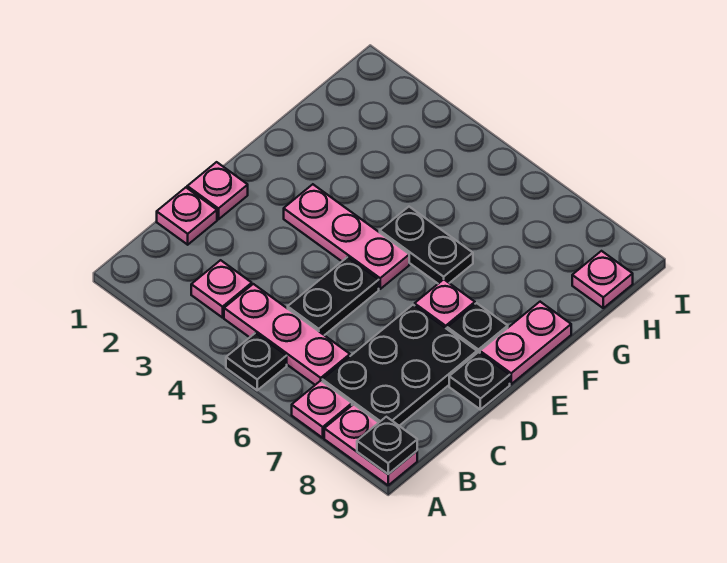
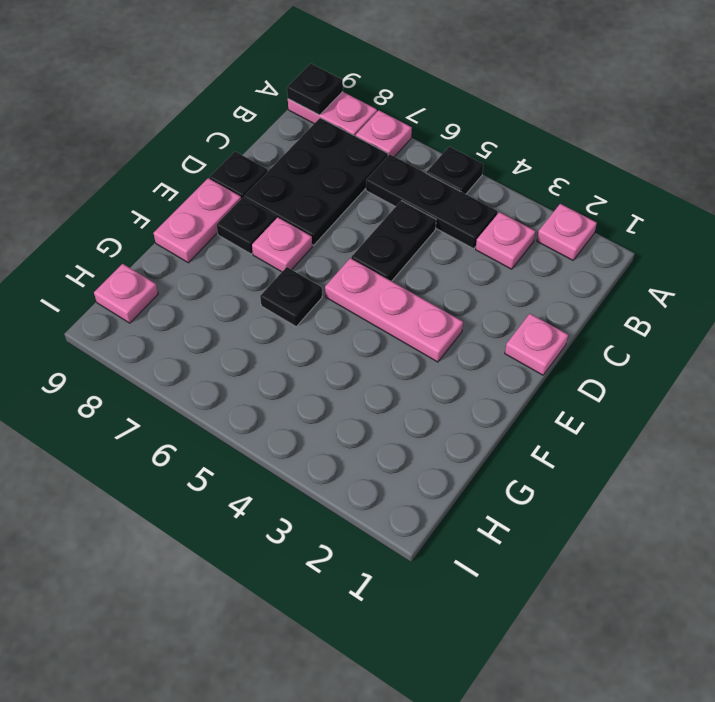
pink 1x3 plate [224,284,350,385] -> black 1x3 plate [366,154,497,249]
pink 1x1 plate [157,187,217,245] -> pink 1x1 plate moved to [537,204,597,260]
black 1x2 plate [380,207,473,284] -> black 1x1 plate [260,267,322,326]

